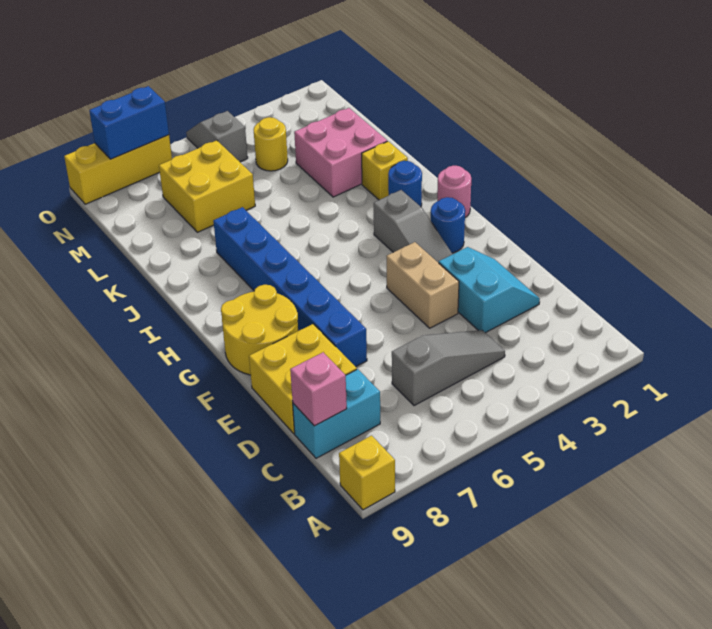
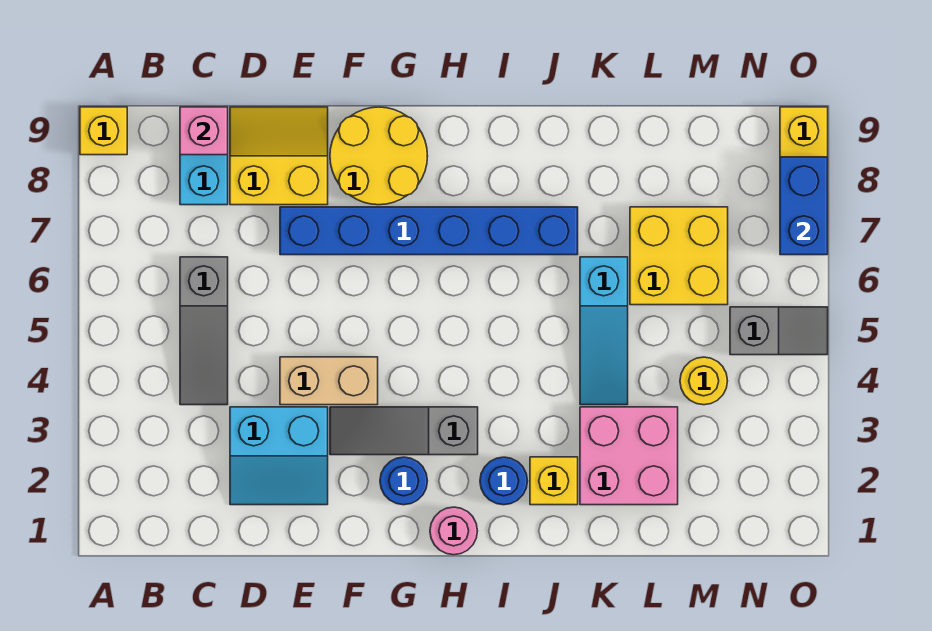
yellow 2x2 brick [249,324,357,434] -> yellow 2x2 slope [230,107,328,205]
none -> cyan 1x3 slope [580,257,628,405]

